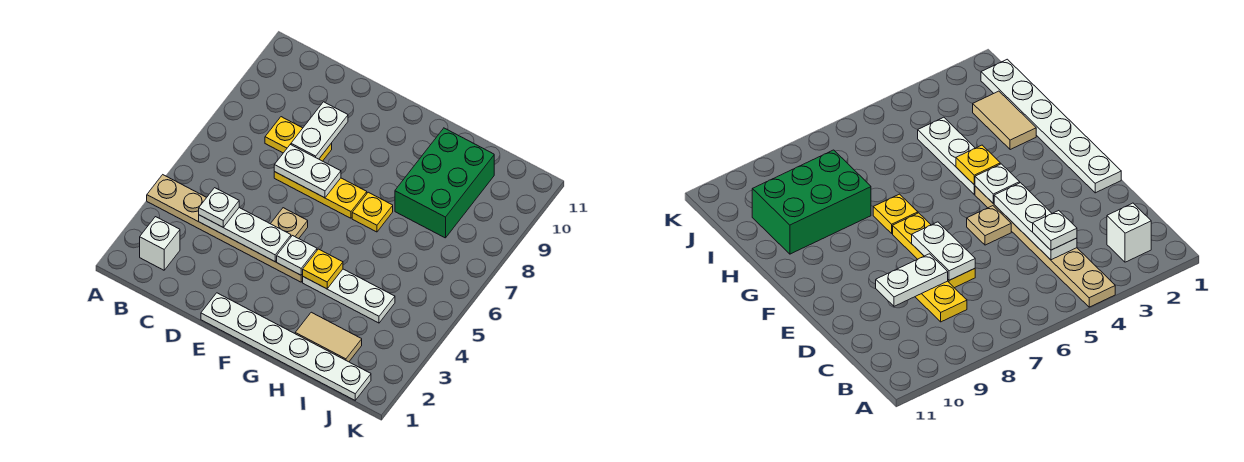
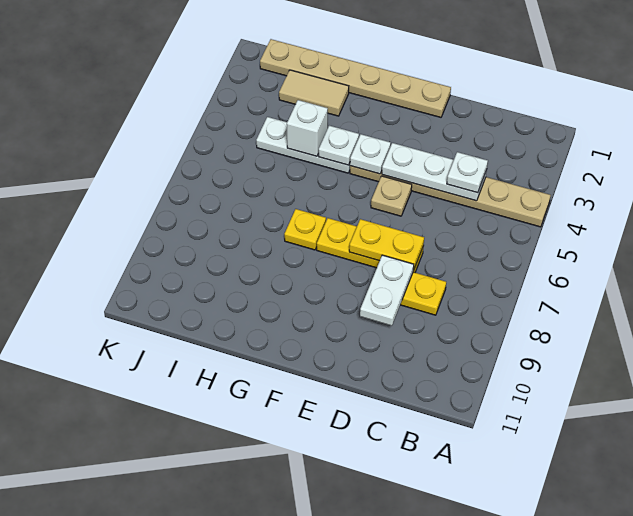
white 1x1 brick [140,217,180,270] -> white 1x1 brick moved to [287,100,328,156]
white 1x2 plate [274,144,341,198] -> yellow 1x2 plate [349,219,424,270]
white 1x6 plate [201,293,371,400] -> tan 1x6 plate [260,39,451,117]
yellow 1x1 plate [303,249,343,289] -> white 1x1 plate [319,126,359,165]
green 2x3 brick [395,128,494,238] -> none

